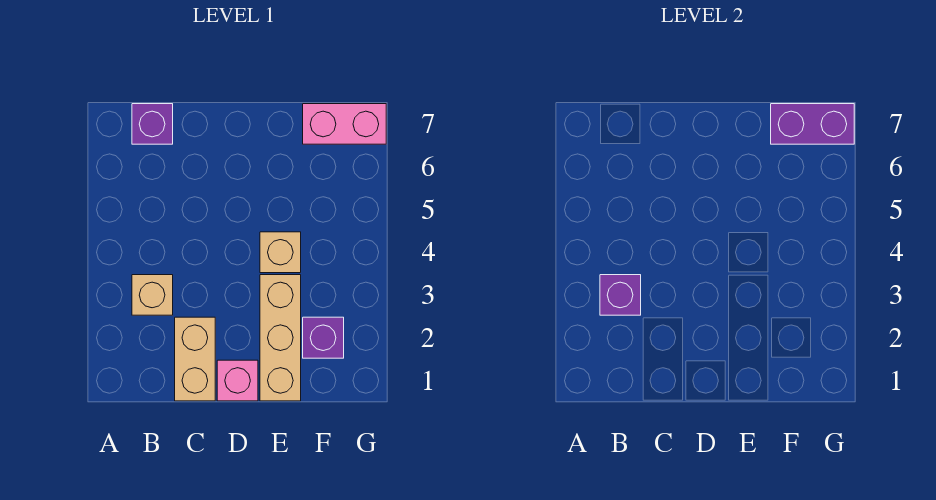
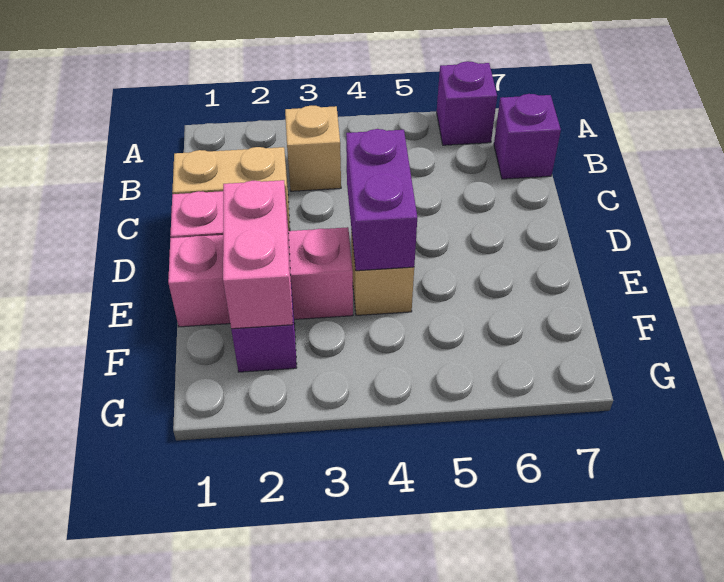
purple 1x1 brick [600,275,641,315] -> purple 1x1 brick moved to [437,61,497,145]
tan 1x3 brick [260,275,301,401] -> pink 1x3 brick [168,227,353,327]
pink 1x2 brick [303,104,386,144] -> pink 1x2 brick moved to [223,180,293,329]
purple 1x2 brick [771,104,854,144] -> purple 1x2 brick moved to [346,129,417,271]

